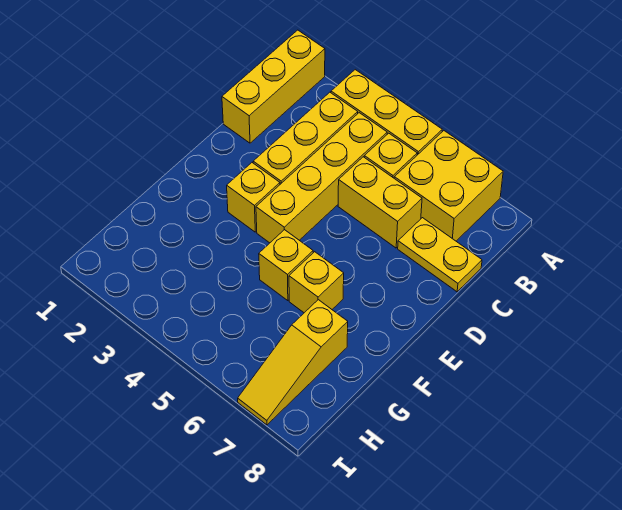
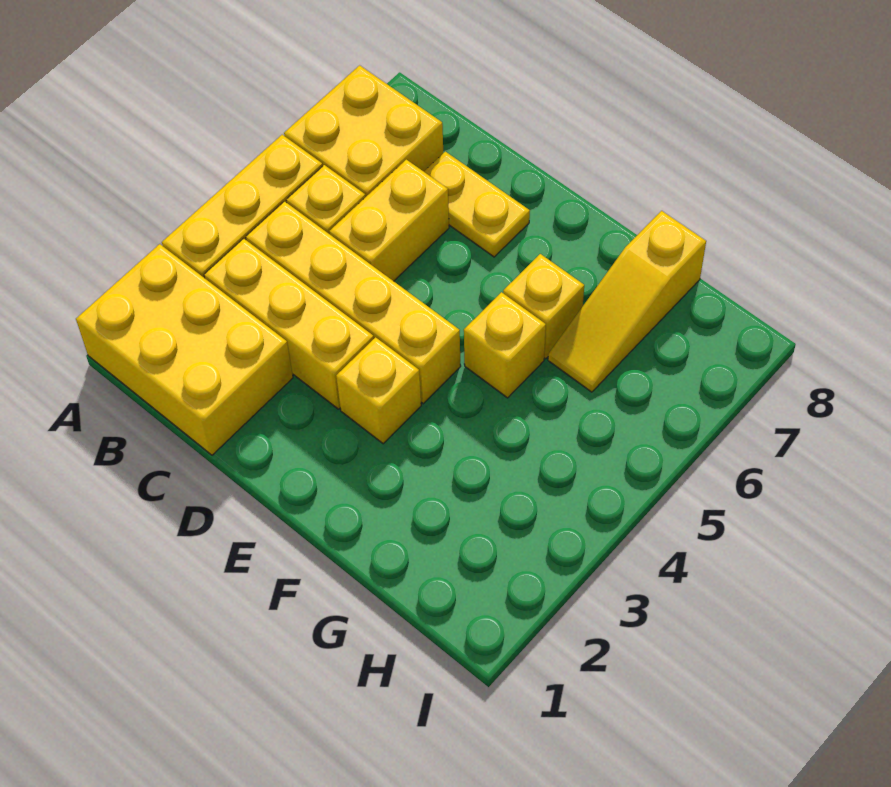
yellow 1x3 brick [222,30,325,143] -> yellow 2x3 brick [76,244,293,455]
yellow 1x2 plate [398,218,482,292] -> yellow 1x2 plate turned to [424,152,530,257]
yellow 1x3 slope [238,300,348,425] -> yellow 1x3 slope turned to [548,211,706,392]

